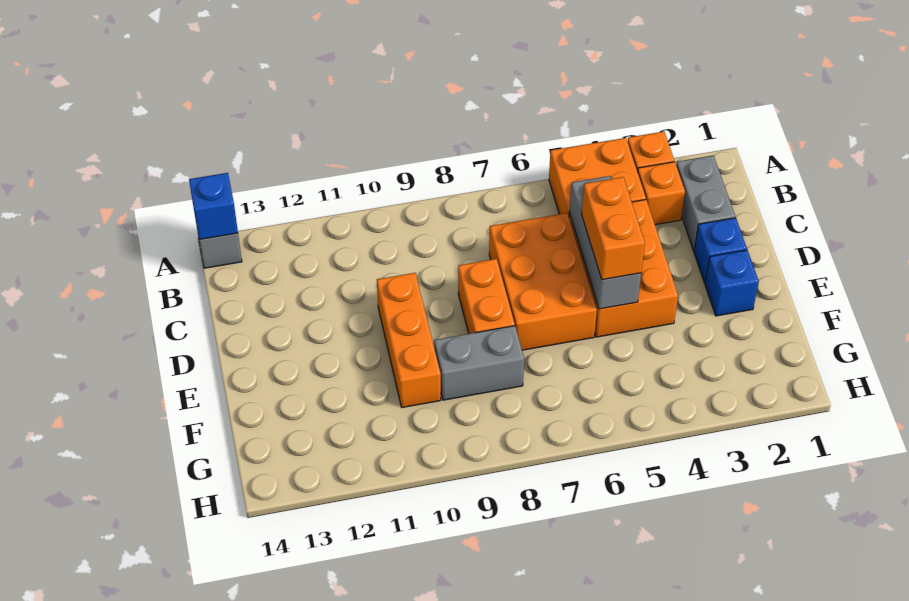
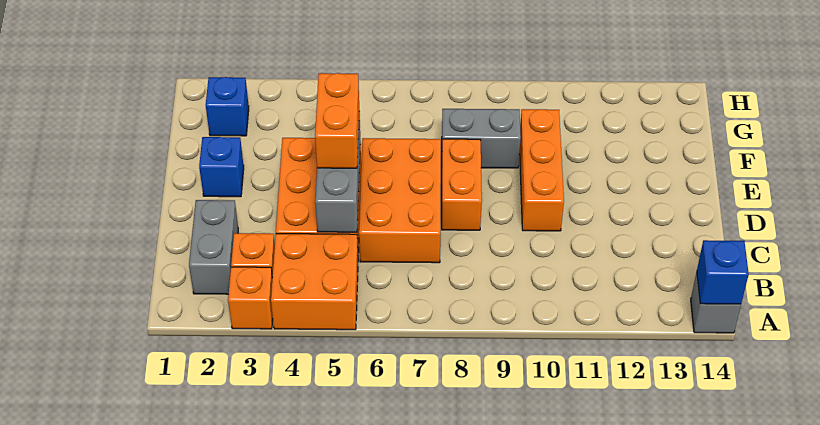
blue 1x1 brick [694,218,747,283] -> blue 1x1 brick moved to [206,77,249,136]

